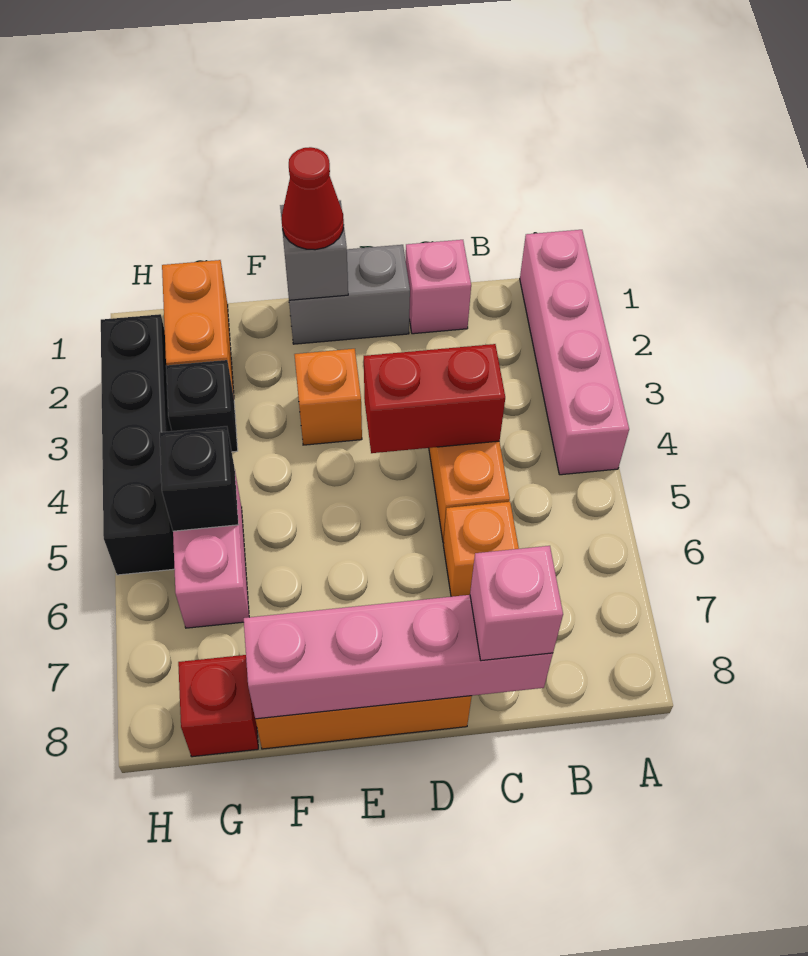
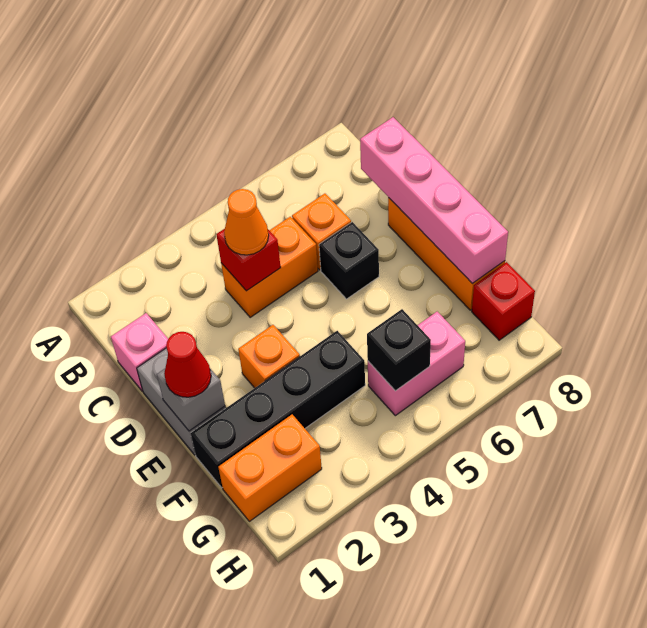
pink 1x4 brick [520,230,629,475] -> none
red 1x2 brick [364,344,505,453] -> red 1x1 brick [216,229,281,291]
none -> orange 1x1 cone [224,189,269,255]
pink 1x1 brick [470,546,563,661] -> none
black 1x1 brick [166,360,238,452] -> black 1x1 brick moved to [319,222,379,299]
black 1x4 brick [101,314,174,575] -> black 1x4 brick moved to [191,331,365,488]

